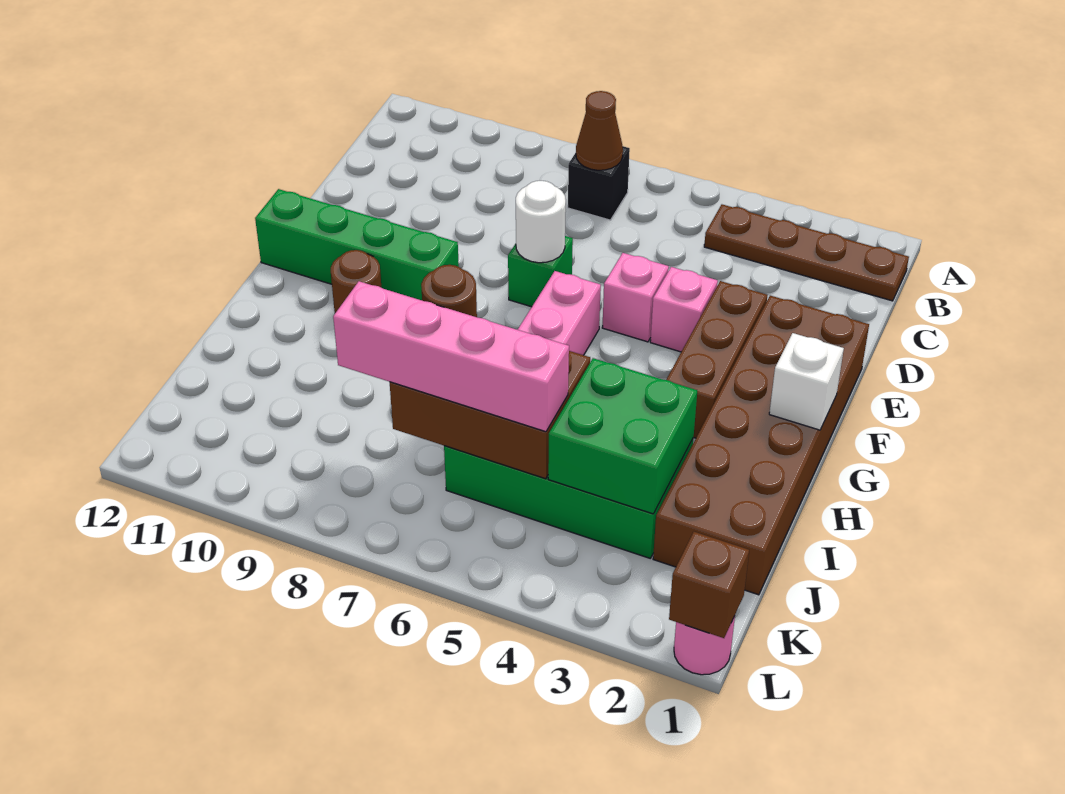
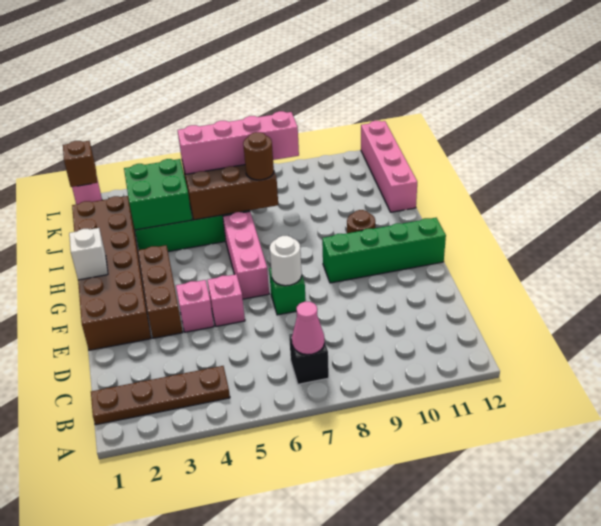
brown 1x1 cone [576,91,623,170] -> pink 1x1 cone [292,302,325,355]
none -> pink 1x4 brick [361,121,417,212]

